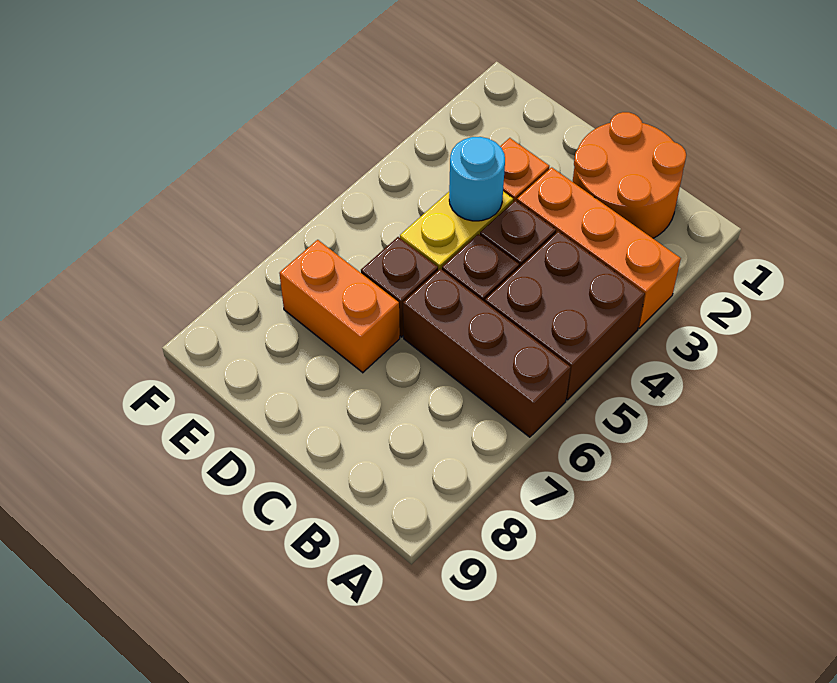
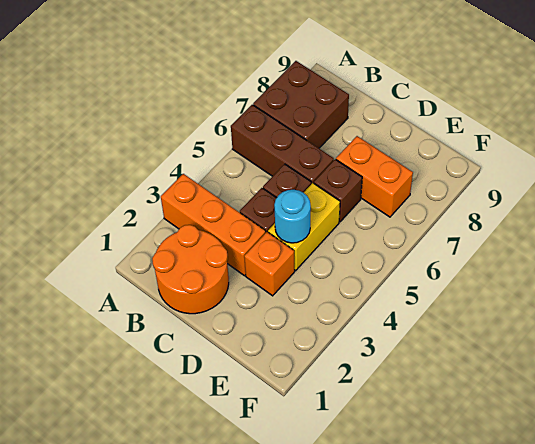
brown 2x2 brick [485,231,645,400] -> brown 2x2 brick moved to [253,61,349,148]

